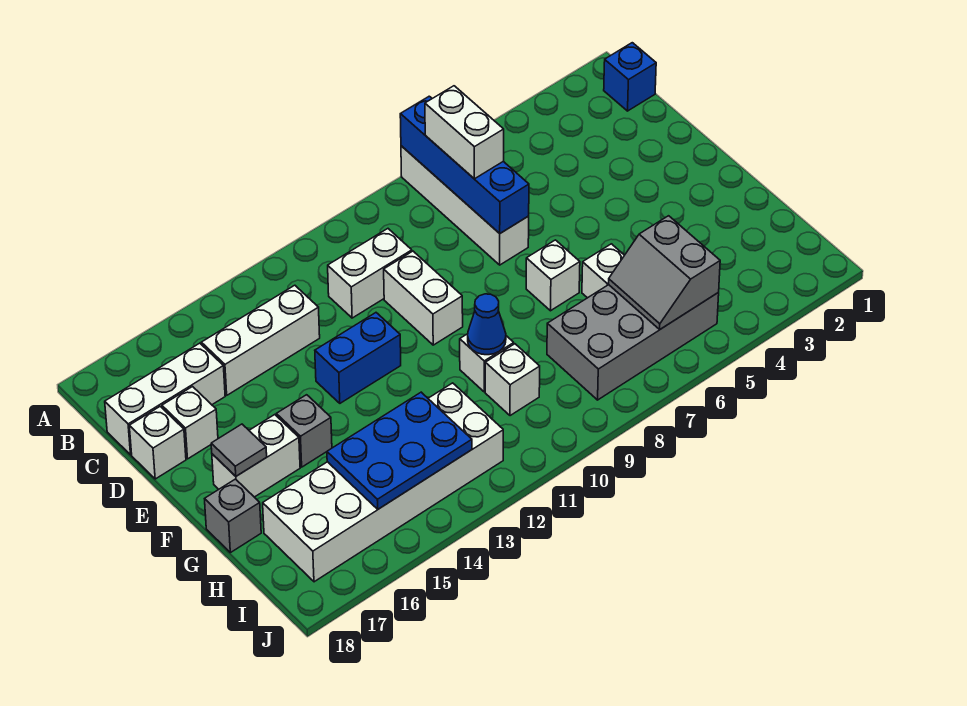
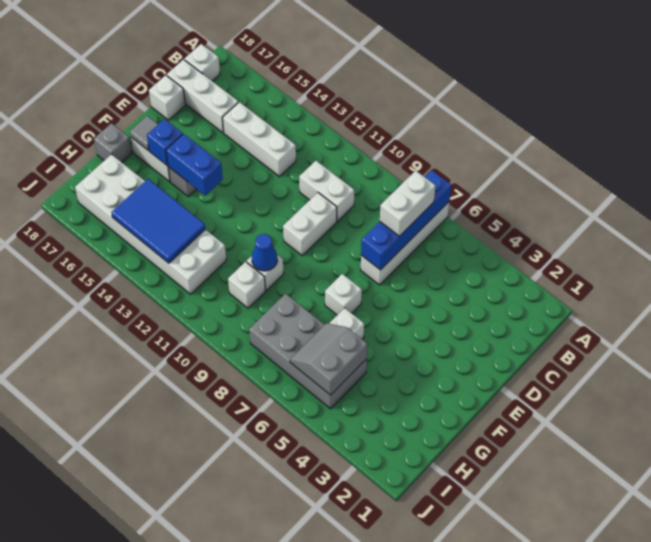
blue 1x1 brick [604,43,656,111] -> blue 1x1 brick moved to [147,119,183,166]
white 1x1 brick [162,387,218,459] -> white 1x1 brick moved to [184,44,220,81]
blue 1x2 brick [315,313,401,403] -> blue 1x2 brick moved to [166,134,223,196]
blue 2x3 plate [327,392,472,509] -> blue 2x3 tile [111,179,205,263]

